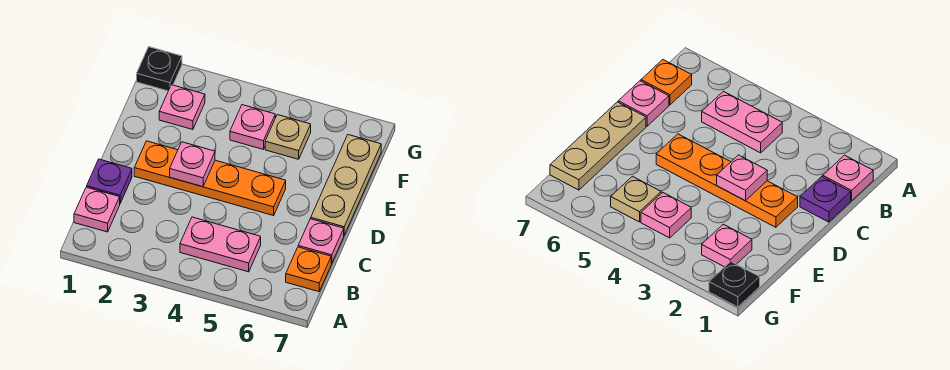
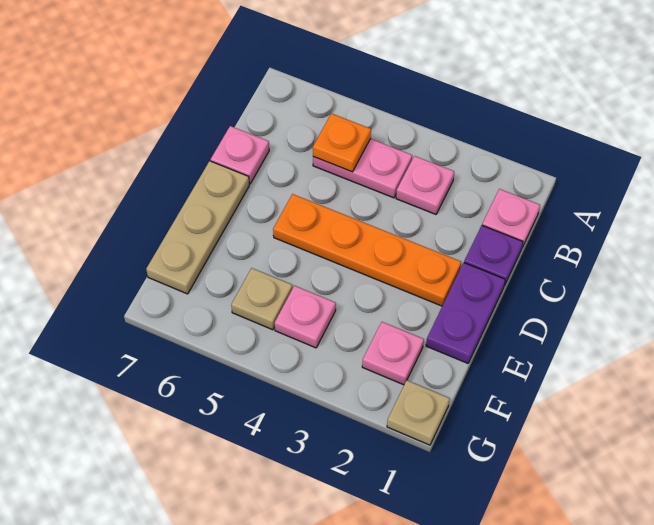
orange 1x1 plate [286,247,331,292] -> orange 1x1 plate moved to [313,114,371,172]
none -> purple 1x2 plate [426,263,505,363]
pink 1x1 plate [170,142,215,187] -> pink 1x1 plate moved to [396,156,454,214]
black 1x1 plate [137,47,182,91] -> tan 1x1 plate [387,381,450,445]

